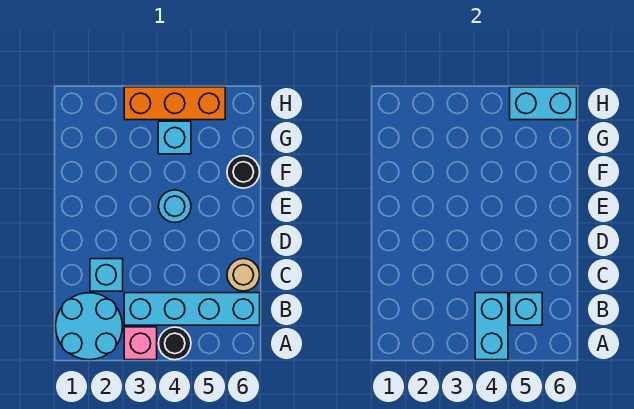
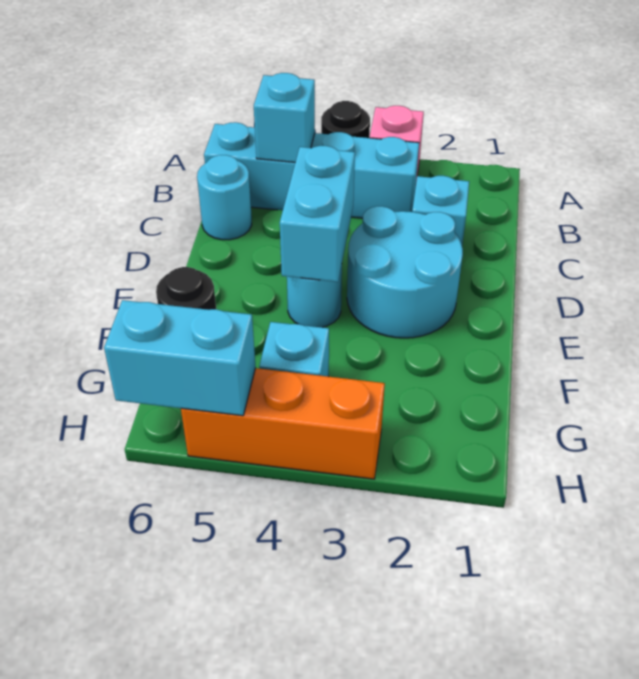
cyan 2x2 round brick [56,293,123,360] -> cyan 2x2 round brick moved to [347,206,463,338]
cyan 1x2 brick [475,293,508,360] -> cyan 1x2 brick moved to [280,146,355,282]
tan 1x1 round brick [227,259,260,291] -> cyan 1x1 round brick [197,155,252,240]

